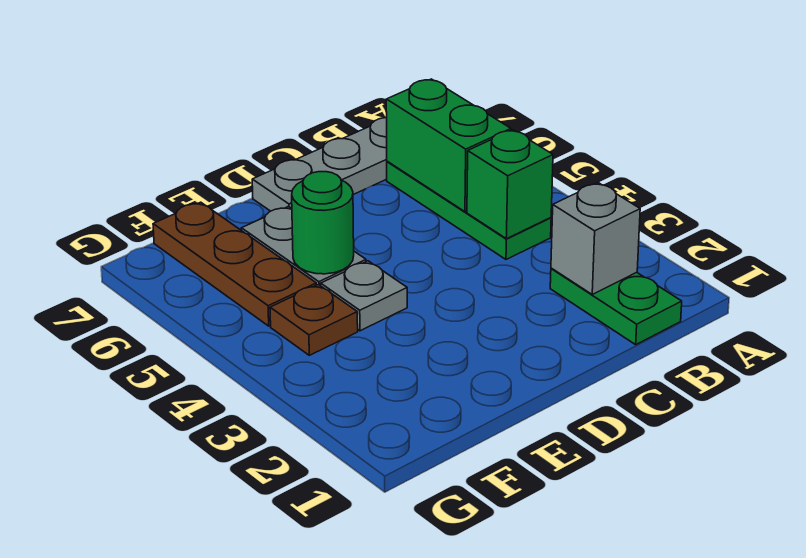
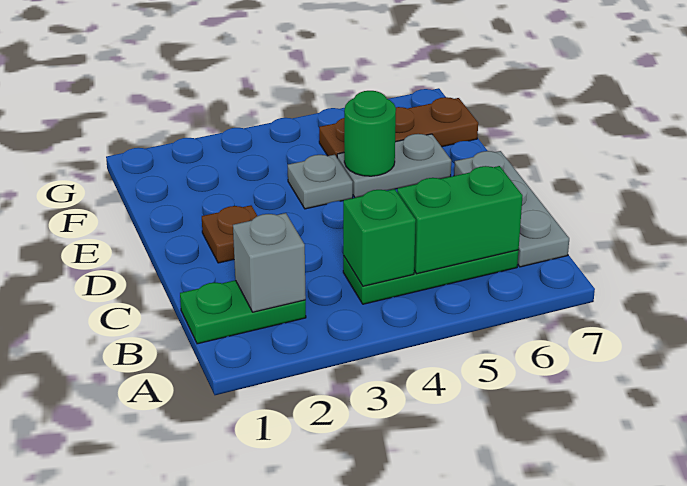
brown 1x1 plate [270,284,358,355] -> brown 1x1 plate moved to [202,205,257,263]

